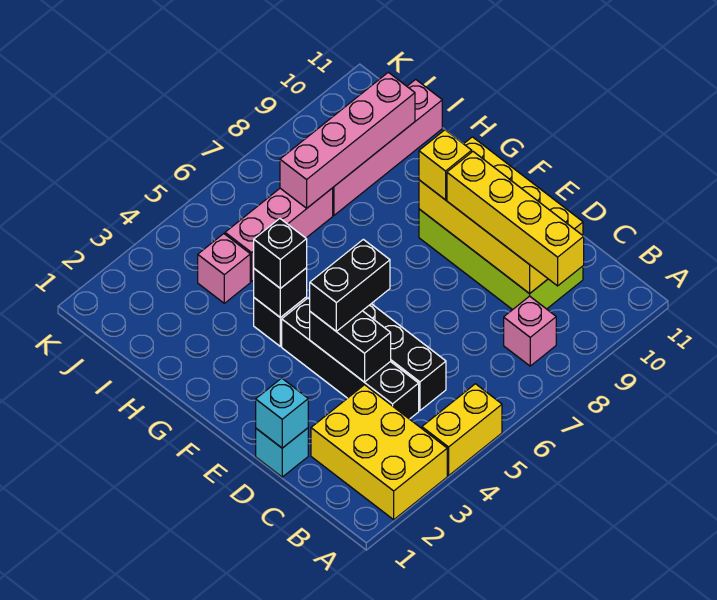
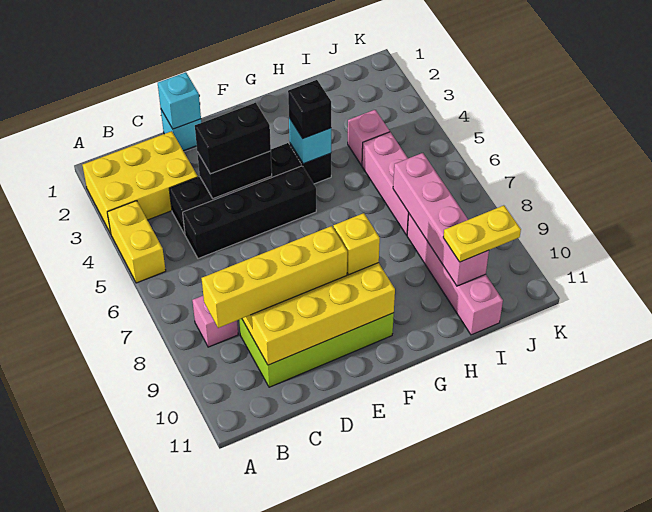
black 1x2 brick [309,239,390,331] -> black 1x2 brick turned to [195,103,271,174]
black 1x1 brick [254,268,307,318] -> cyan 1x1 brick [289,118,331,164]
none -> yellow 1x2 plate [443,205,521,262]

